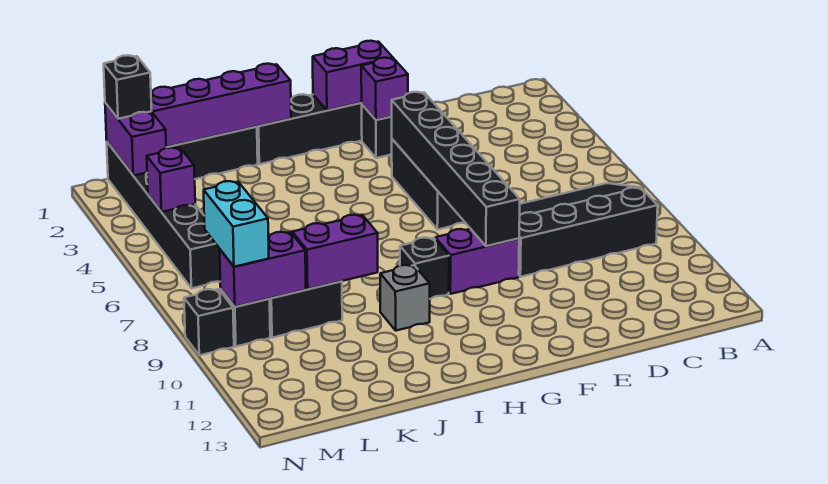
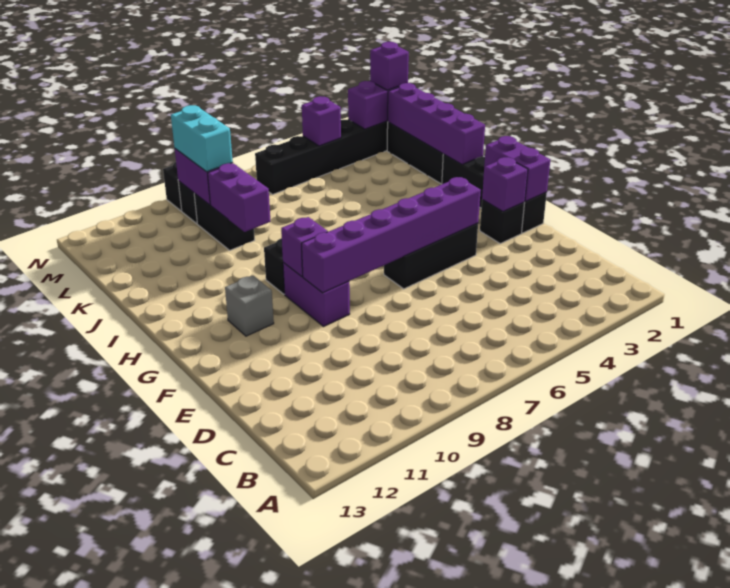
black 3x4 slope [519,183,658,277] -> none
black 1x6 brick [392,92,520,246] -> purple 1x6 brick [302,177,481,293]
none -> purple 1x1 brick [281,217,328,277]
grey 1x1 brick [380,265,430,331] -> grey 1x1 brick moved to [225,275,274,336]
black 1x1 brick [104,55,152,119] -> purple 1x1 brick [370,42,409,90]
cyan 1x2 brick [204,181,269,267] -> cyan 1x2 brick turned to [171,105,233,172]

